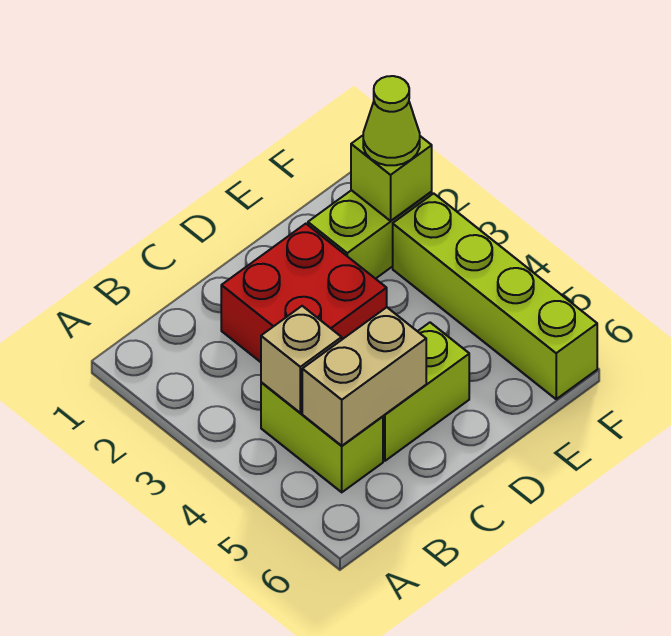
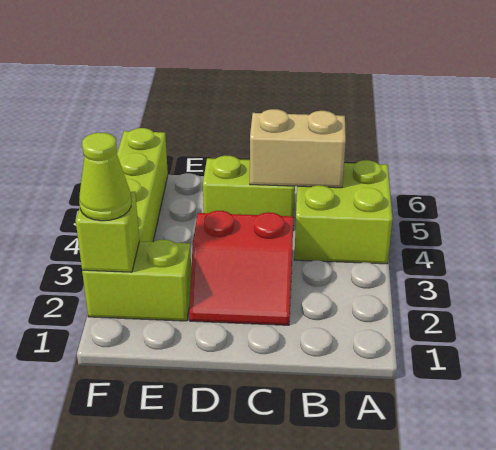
lime 1x2 brick [261,382,383,492] -> lime 2x2 brick [294,160,393,264]
tan 1x1 brick [261,306,342,413] -> none
red 2x2 brick [221,224,387,362] -> red 2x2 slope [189,211,294,325]

